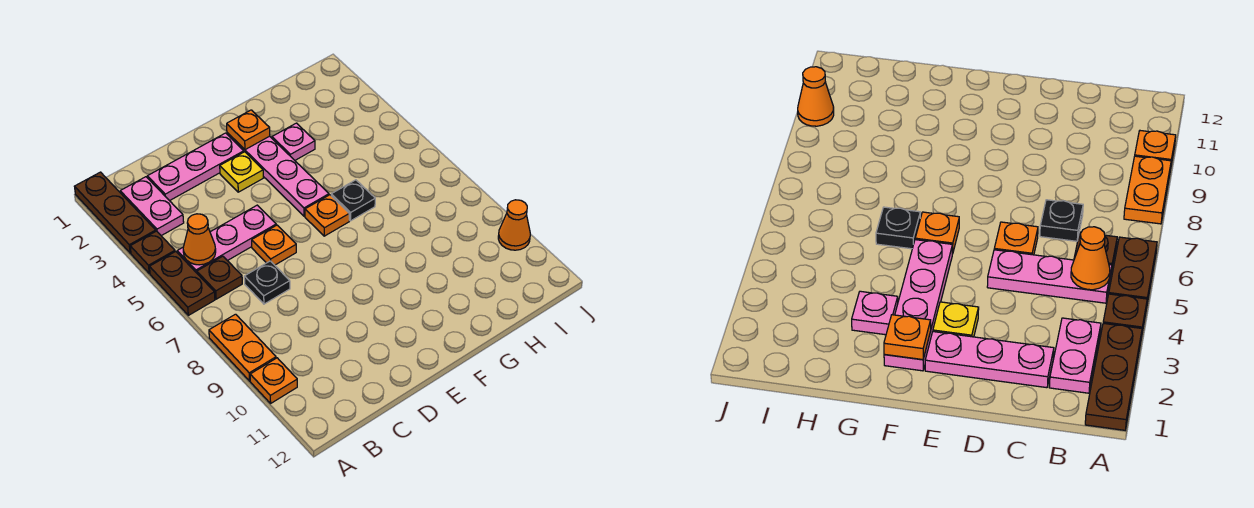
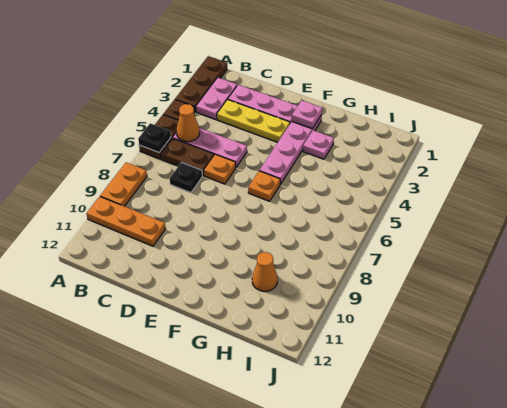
orange 1x1 plate [250,358,297,403] -> orange 1x3 plate [86,196,165,246]
brown 1x1 plate [197,256,242,299] -> brown 1x2 plate [160,138,214,176]
yellow 1x1 plate [220,152,263,192] -> yellow 1x3 plate [217,99,290,142]
orange 1x1 plate [227,110,270,150] -> pink 1x1 plate [292,100,322,128]
black 1x1 plate [331,180,375,221] -> black 1x1 plate moved to [138,123,171,152]
orange 1x1 cone [498,200,530,250] -> orange 1x1 cone moved to [252,252,278,291]

